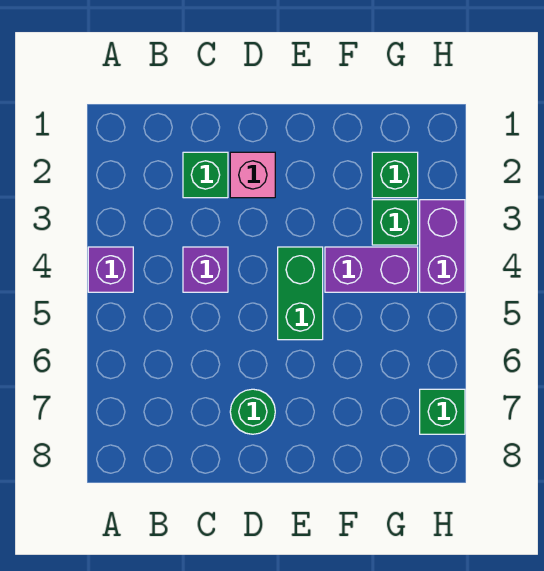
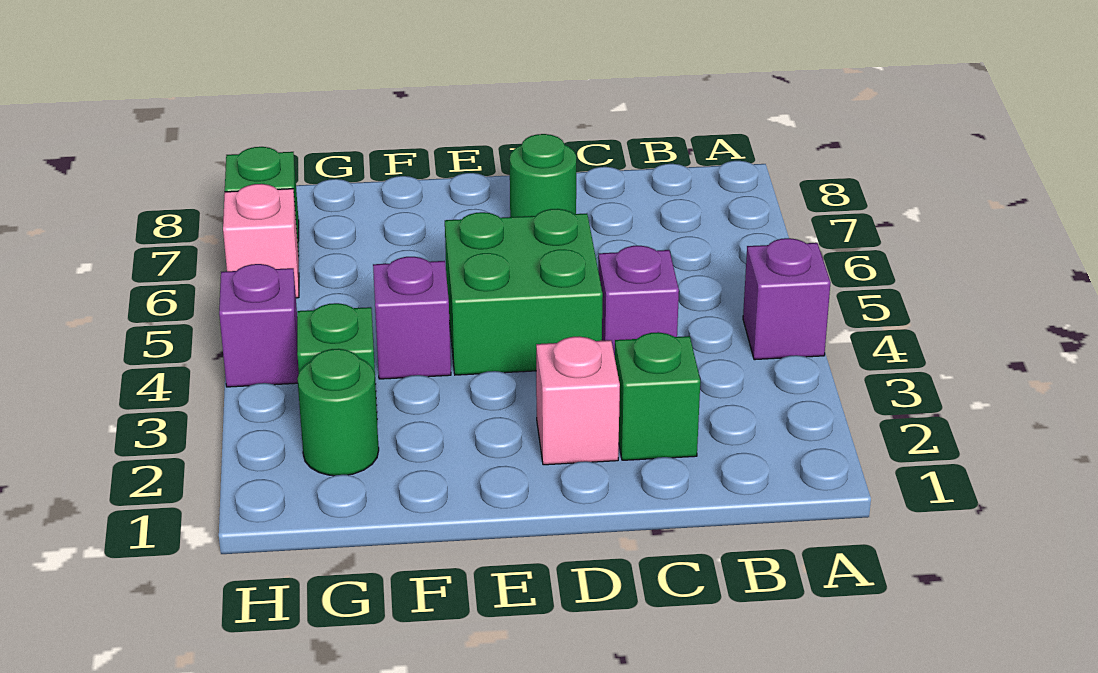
green 1x2 brick [278,247,323,340] -> green 2x2 brick [445,209,603,375]
purple 1x2 brick [325,247,418,292] -> purple 1x1 brick [373,257,451,379]
green 1x1 brick [372,152,418,198] -> green 1x1 round brick [298,349,379,476]
purple 1x2 brick [420,200,465,292] -> purple 1x1 brick [219,264,299,387]
none -> pink 1x1 brick [223,184,299,298]

